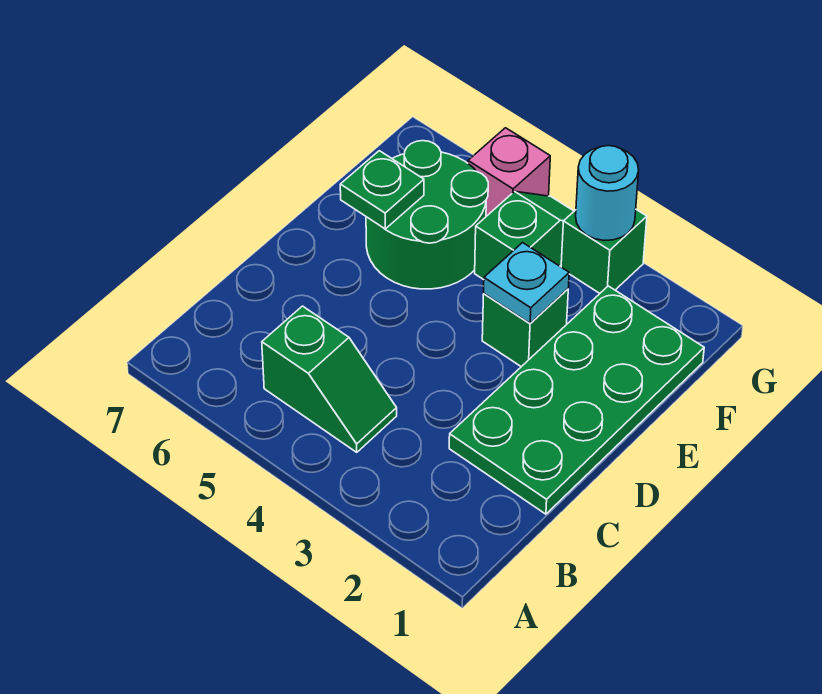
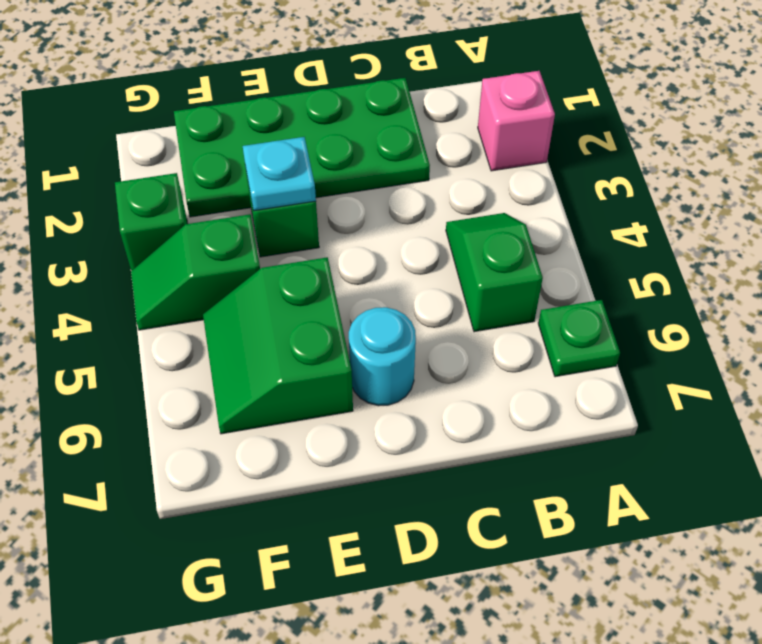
green 2x2 round brick [366,141,488,289] -> green 2x2 slope [203,257,353,434]
green 1x1 plate [340,151,424,229] -> green 1x1 plate moved to [538,300,620,377]
cyan 1x1 round brick [576,146,639,240] -> cyan 1x1 round brick moved to [349,307,416,406]
pink 1x1 brick [468,128,550,216] -> pink 1x1 brick moved to [478,71,555,171]

